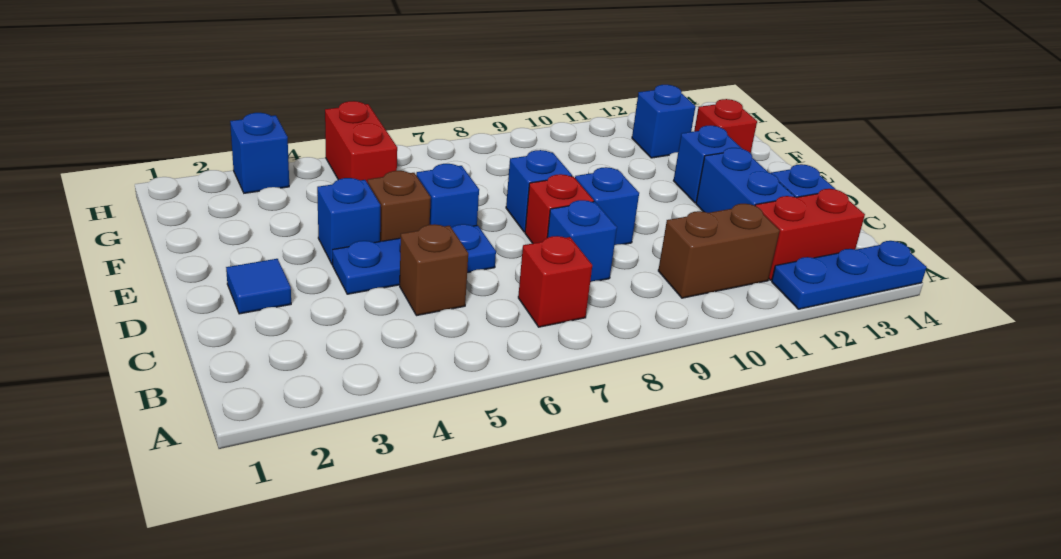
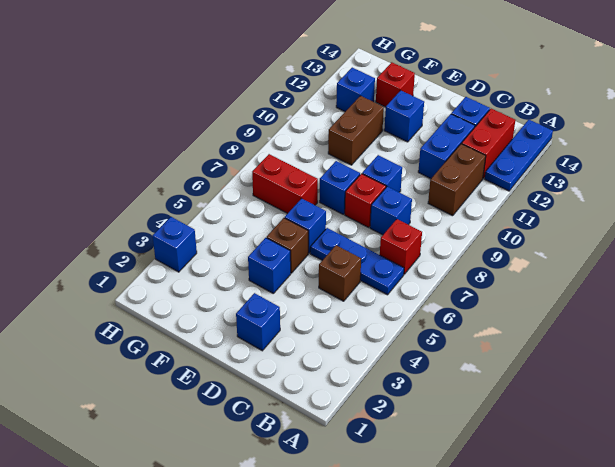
blue 1x2 brick [696,148,794,213] -> blue 1x2 brick turned to [418,114,475,179]
blue 1x1 tile [226,259,291,314] -> blue 1x1 brick [236,293,280,351]
blue 1x3 plate [333,224,496,294] -> blue 1x3 plate turned to [310,228,404,295]
none -> brown 1x2 brick [328,96,384,165]
red 1x2 brick [325,101,397,183] -> red 1x2 brick moved to [252,154,318,214]

